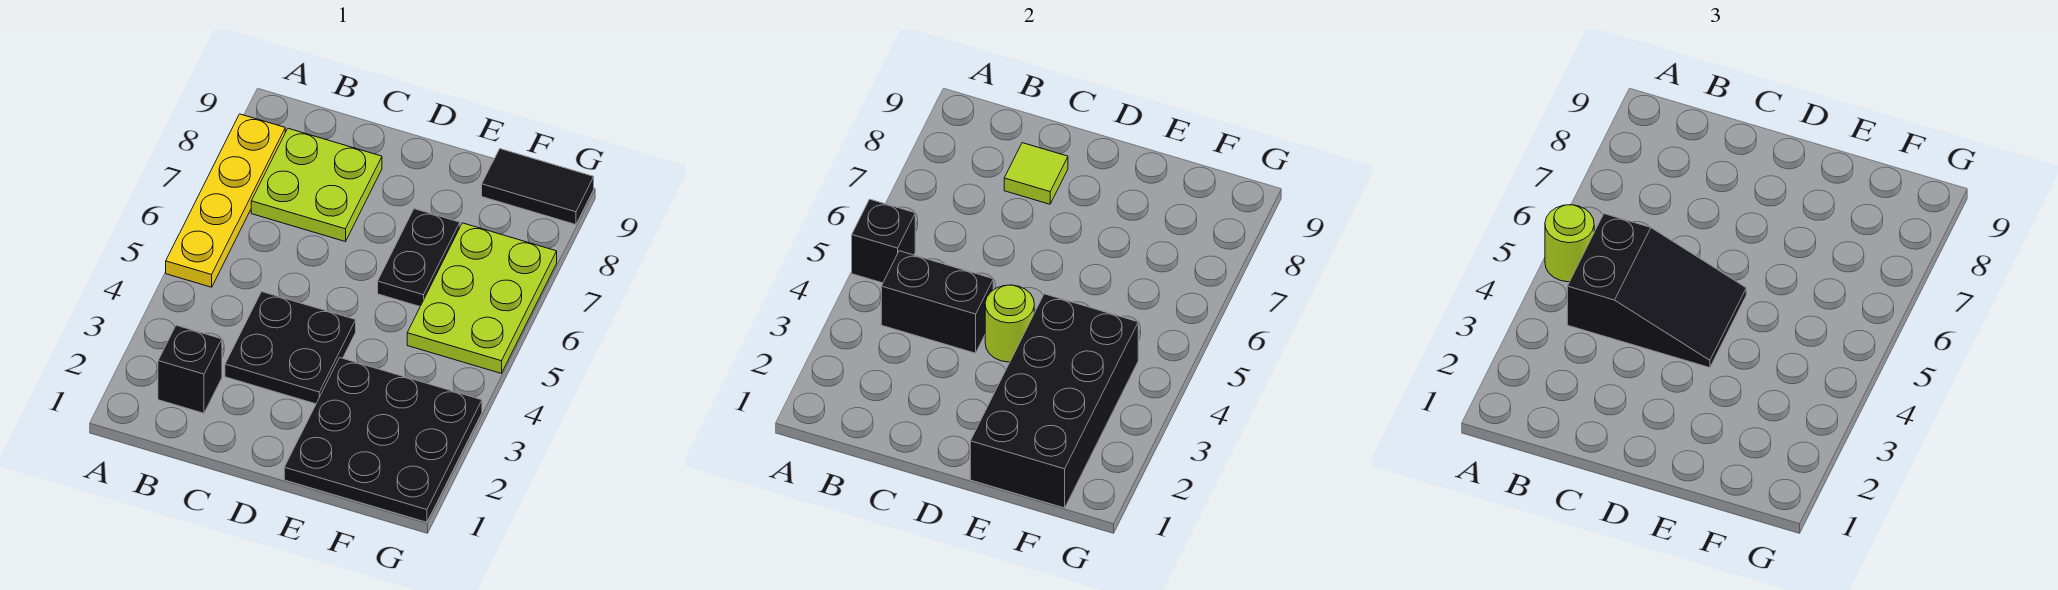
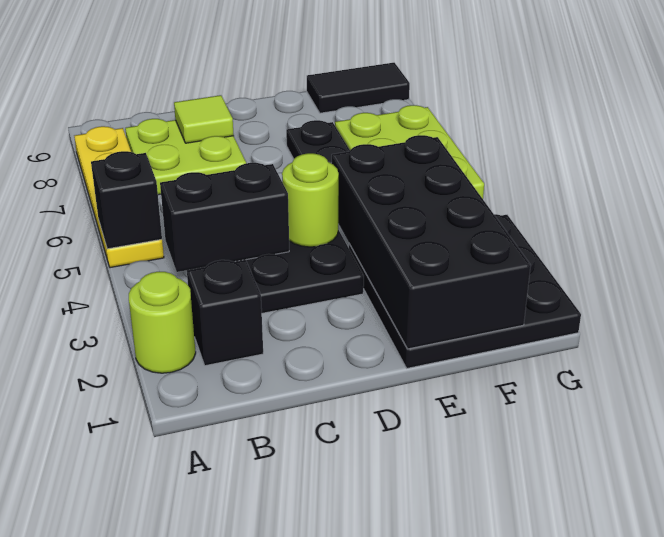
lime 1x1 round brick [1545,205,1594,282] -> lime 1x1 round brick moved to [129,272,196,373]
black 2x3 slope [1567,214,1746,368] -> none

